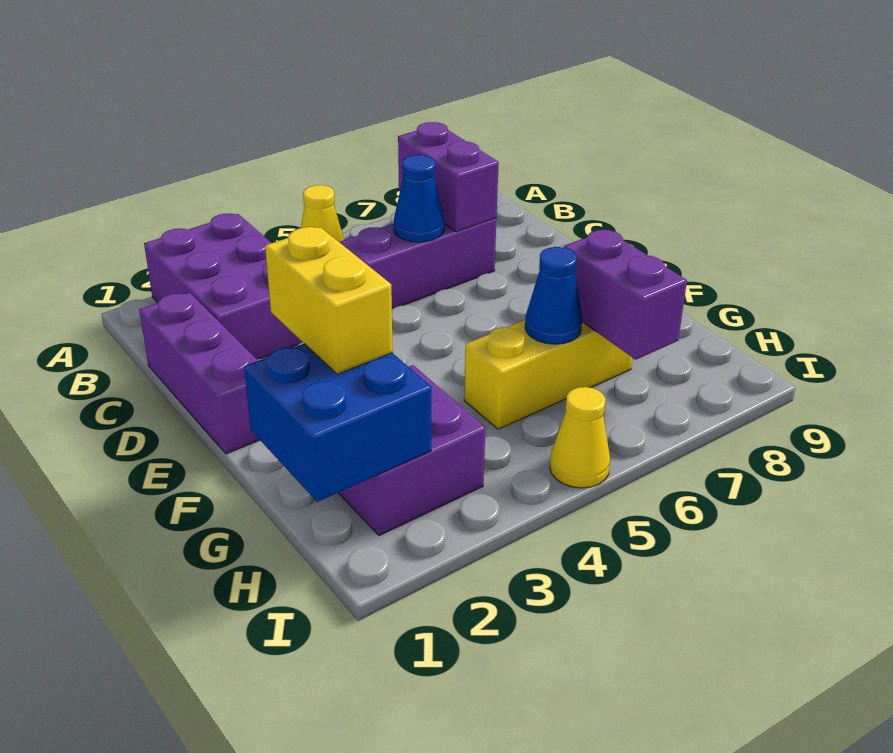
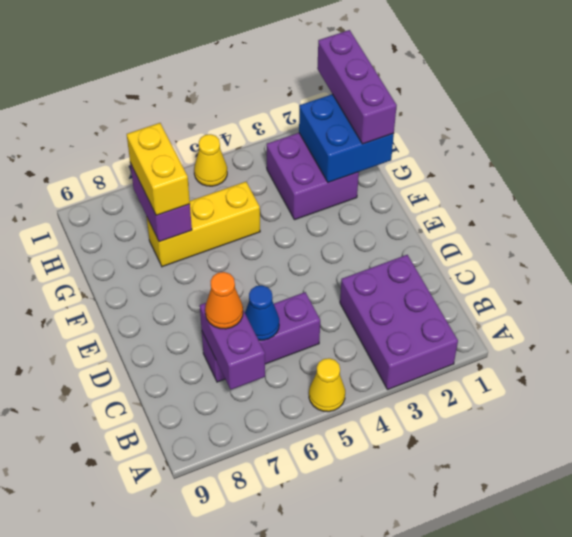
purple 1x3 brick [139,292,260,454] -> purple 1x3 brick moved to [317,30,397,144]
none -> orange 1x1 cone [205,272,243,329]
yellow 1x2 brick [265,227,393,374] -> yellow 1x2 brick moved to [127,123,190,215]
blue 1x1 cone [525,247,582,344] -> none

